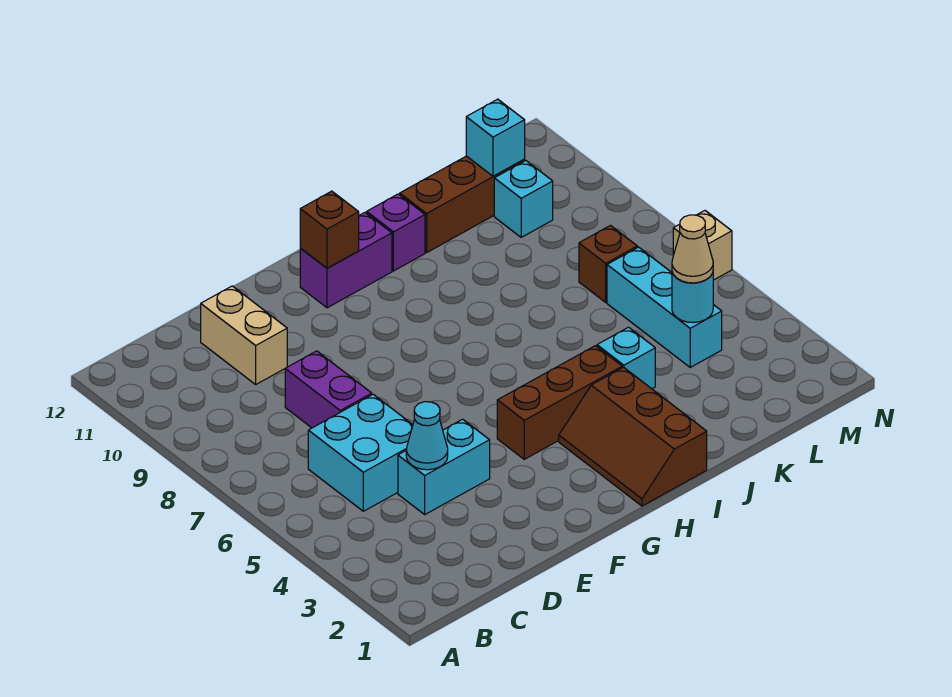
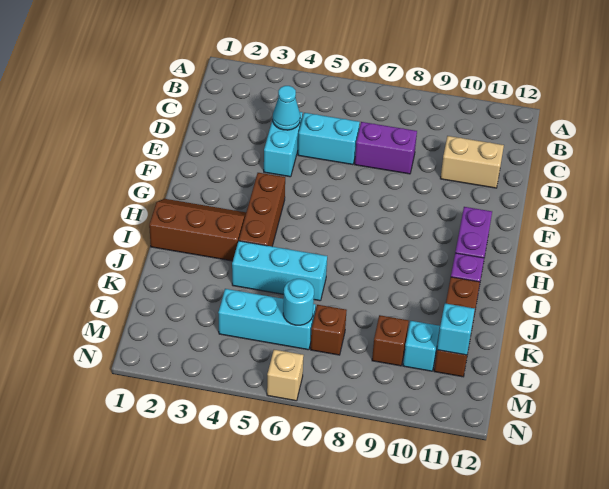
cyan 2x2 brick [308,394,413,511] -> cyan 1x2 brick [298,113,360,165]
brown 1x1 brick [300,191,359,268] -> brown 1x1 brick moved to [372,315,409,366]
cyan 1x1 brick [597,327,655,389] -> cyan 1x3 brick [232,241,327,301]
cyan 1x1 round brick [672,272,713,322] -> cyan 1x1 round brick moved to [283,279,314,325]
tan 1x1 cone [672,215,713,283] -> none

